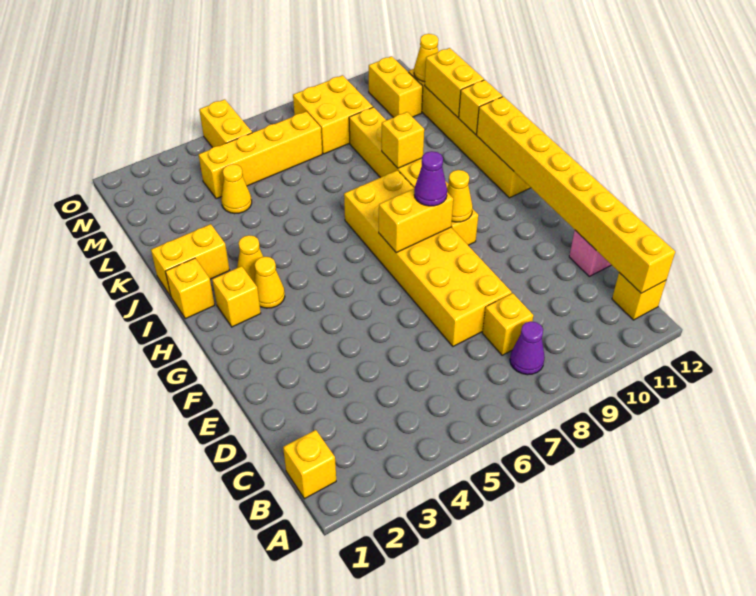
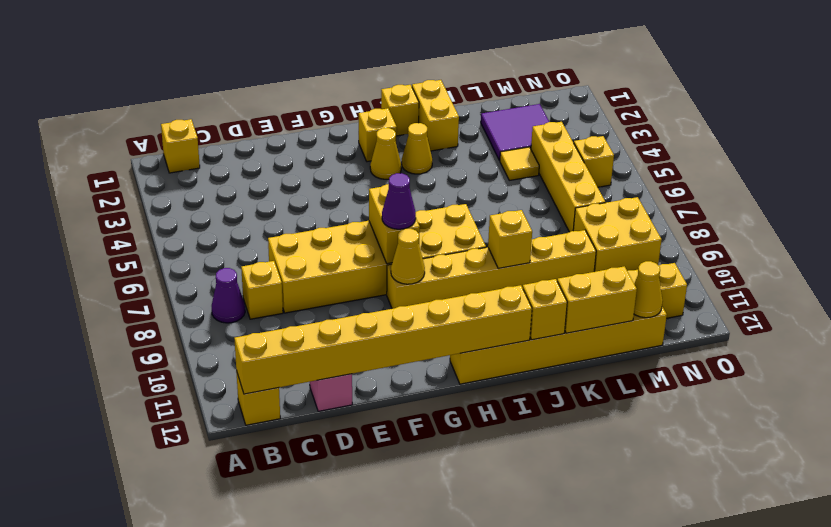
none -> purple 2x2 tile [481,104,549,161]
yellow 1x1 cone [221,164,252,214] -> yellow 1x1 tile [500,147,539,180]
yellow 1x2 brick [199,99,252,148] -> yellow 1x1 brick [574,136,614,187]

